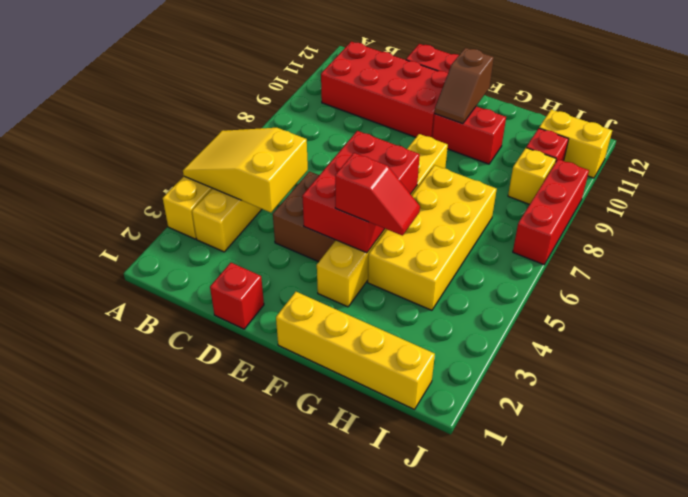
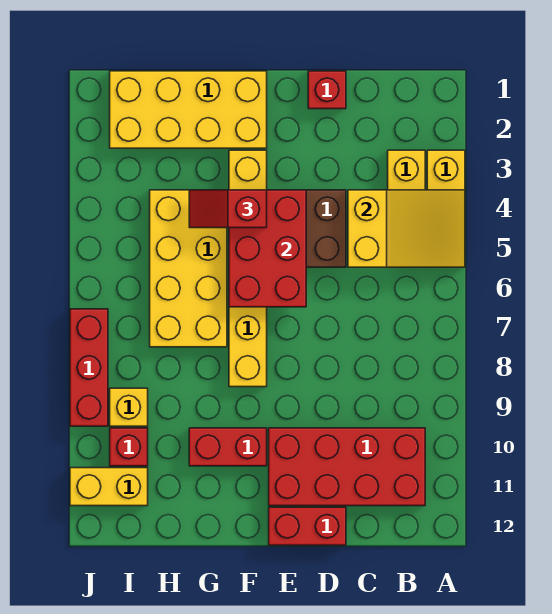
yellow 1x4 brick [276,292,435,409] -> yellow 2x4 brick [110,71,267,148]
brown 1x2 slope [434,48,494,124] -> none

